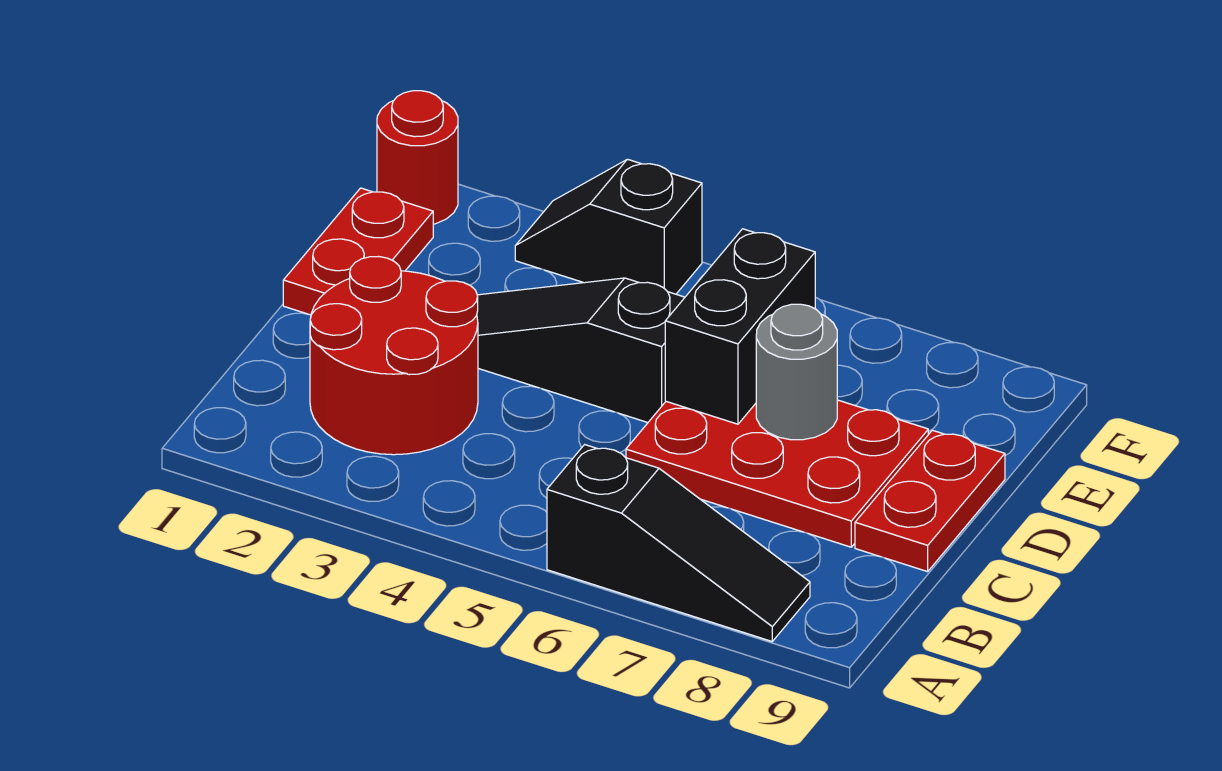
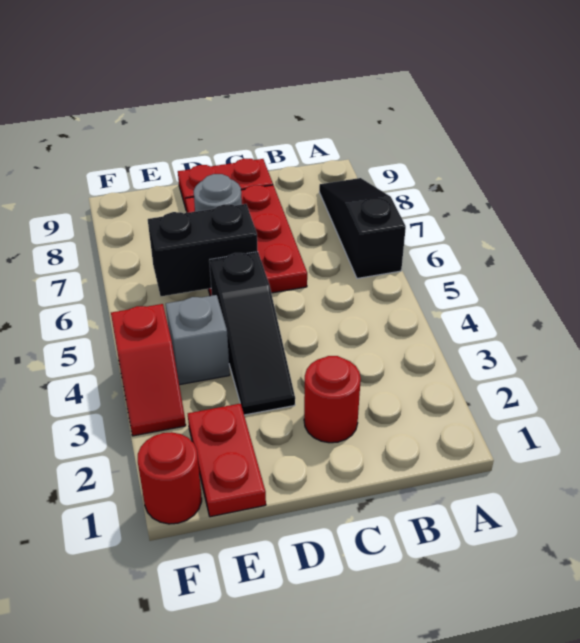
red 2x2 round brick [310,257,478,455] -> red 1x1 round brick [304,356,361,443]
red 1x2 plate [283,188,433,315] -> red 1x2 plate turned to [188,403,266,517]
none -> grey 1x1 brick [166,295,230,385]
black 1x2 slope [515,159,702,294] -> red 1x2 slope [111,304,186,436]

